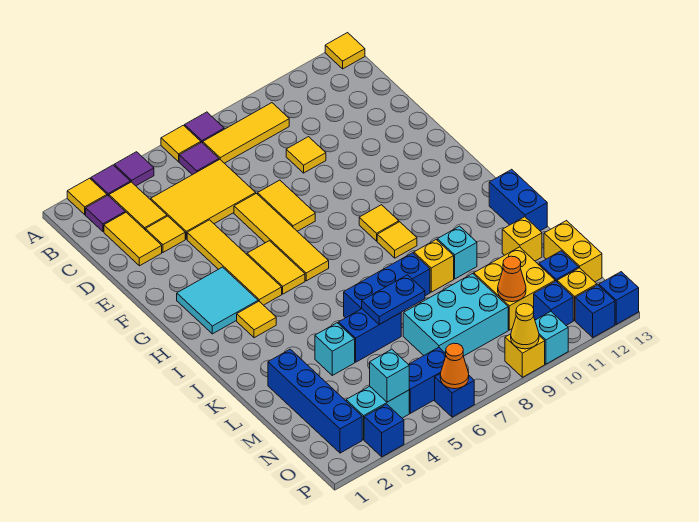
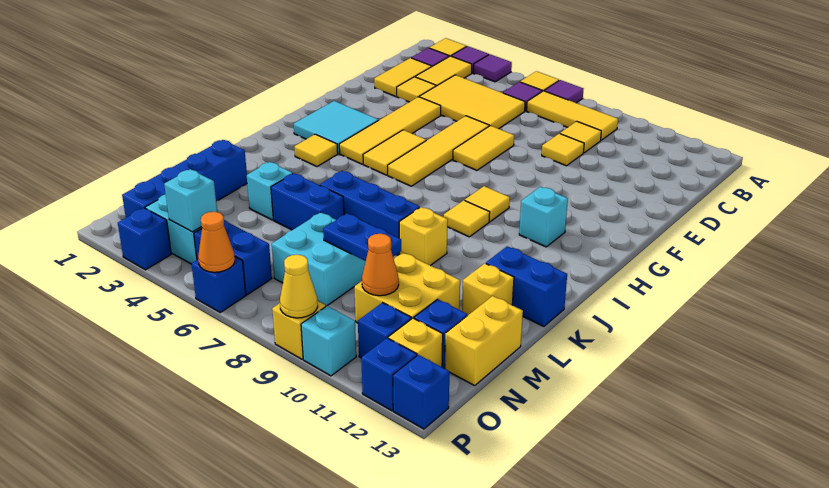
yellow 1x1 tile [325,33,365,69] -> yellow 1x1 tile moved to [560,121,601,153]
blue 1x2 brick [489,169,547,231] -> blue 1x2 brick turned to [486,246,567,326]
cyan 1x1 brick [437,226,477,279] -> cyan 1x1 brick moved to [519,187,568,247]
blue 1x2 plate [362,275,425,325] -> blue 1x2 plate moved to [323,213,401,261]
cyan 2x3 brick [403,274,508,356] -> cyan 2x2 brick [272,212,366,306]

